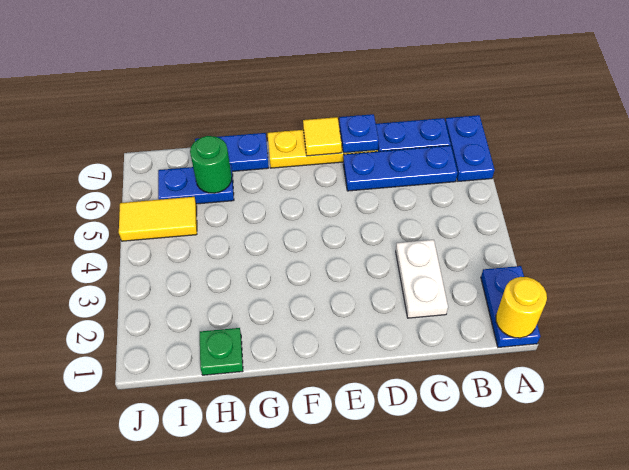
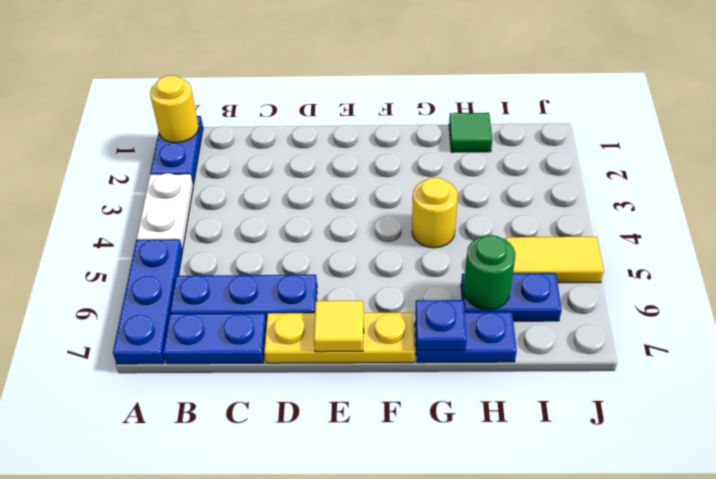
blue 1x2 plate [445,115,495,181] -> blue 1x3 plate [113,240,183,364]
white 1x2 plate [396,240,448,318] -> white 1x2 plate moved to [137,173,193,250]
blue 1x1 plate [339,114,379,153] -> blue 1x1 plate moved to [415,300,467,351]
none -> yellow 1x1 round brick [412,178,458,248]
green 1x1 plate [200,328,243,375] -> green 1x1 tile [449,113,492,152]

